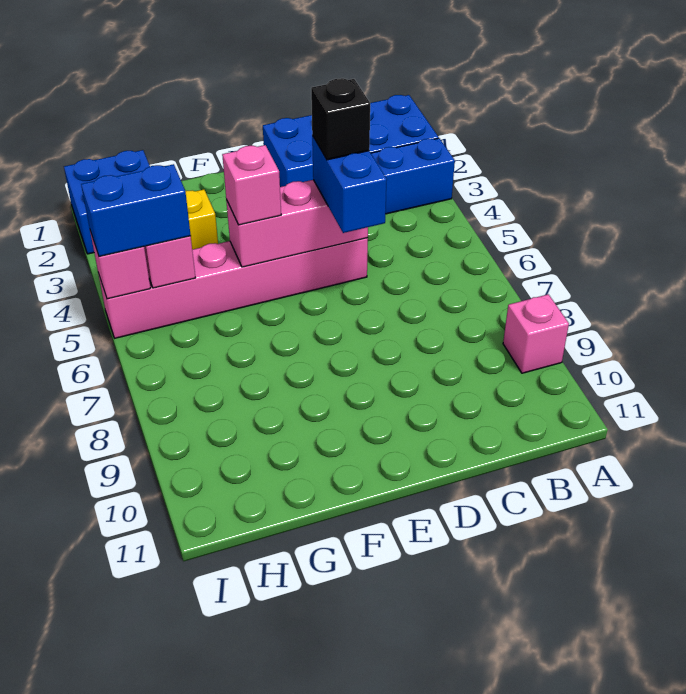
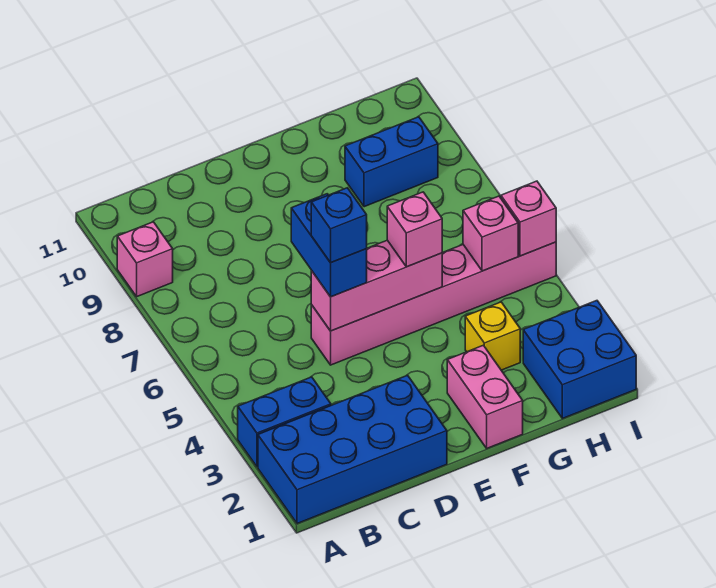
black 1x1 brick [311,78,370,160] -> blue 1x1 brick [311,188,367,263]
none -> pink 1x2 brick [447,345,523,448]
blue 1x2 brick [81,164,191,256] -> blue 1x2 brick moved to [345,117,438,207]

